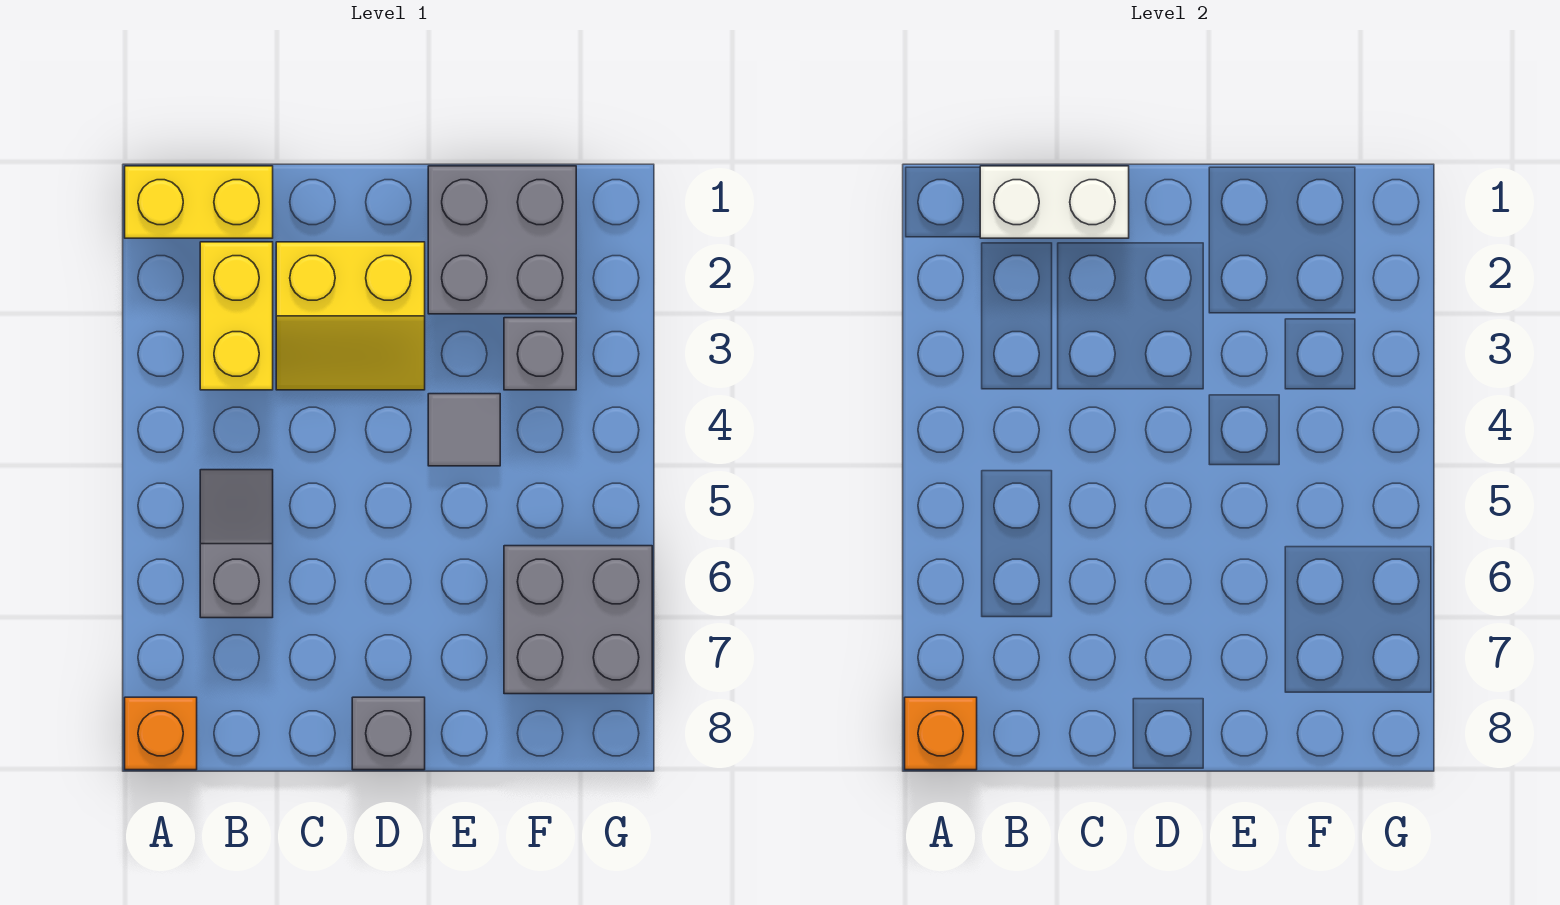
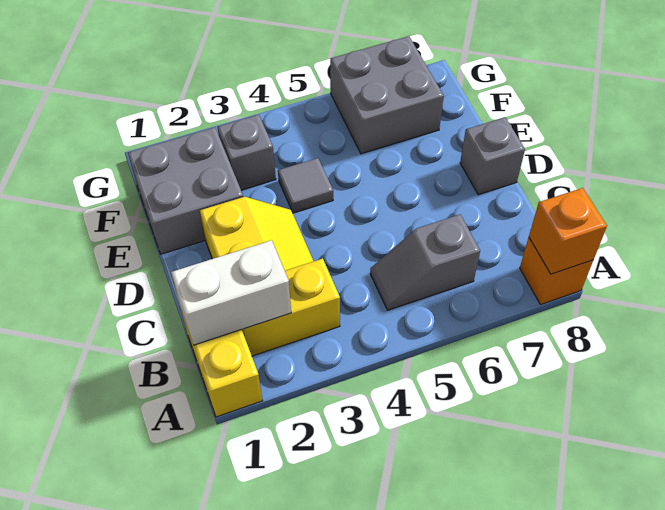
white 1x2 brick [980,166,1129,238] -> white 1x2 brick turned to [171,240,291,345]

